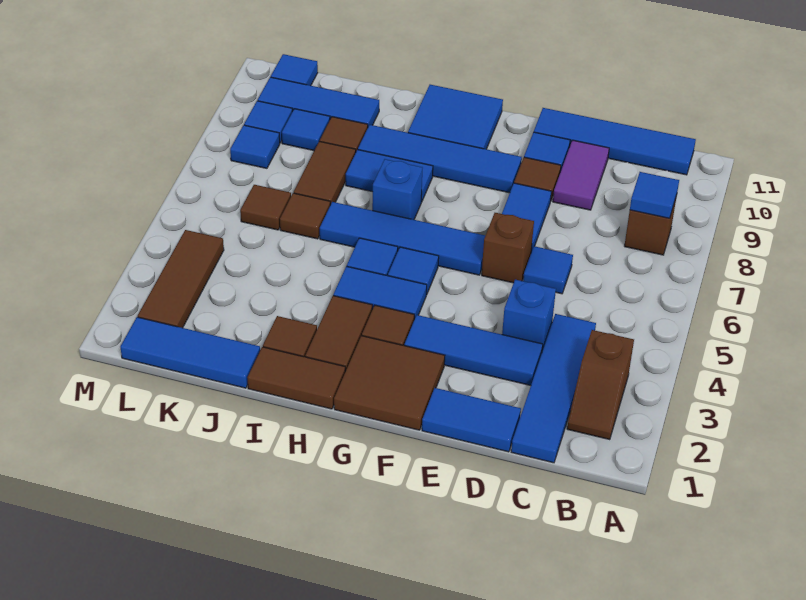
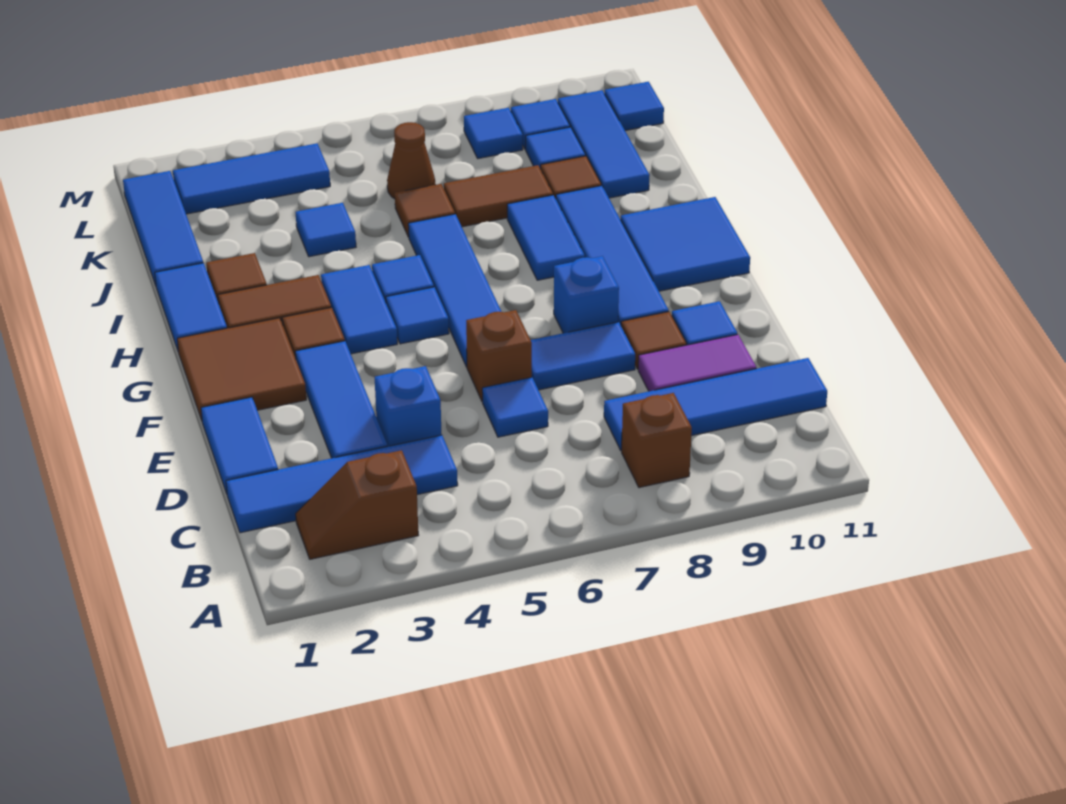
blue 1x1 tile [630,172,679,218] -> blue 1x1 tile moved to [296,203,356,257]
blue 1x4 tile [534,108,696,175] -> blue 1x4 tile turned to [604,358,827,451]
brown 1x2 tile [247,347,345,409] -> blue 1x2 tile [155,263,227,352]
blue 1x1 brick [372,159,422,220] -> blue 1x1 brick moved to [554,256,619,333]
brown 1x1 tile [240,185,291,230] -> brown 1x1 cone [387,122,435,199]
brown 1x3 tile [138,230,224,328] -> blue 1x3 tile [173,143,330,214]

